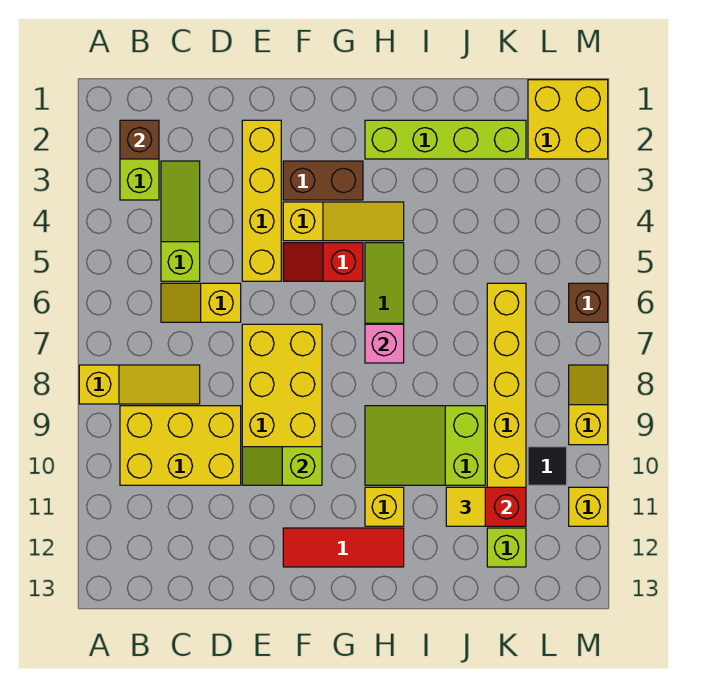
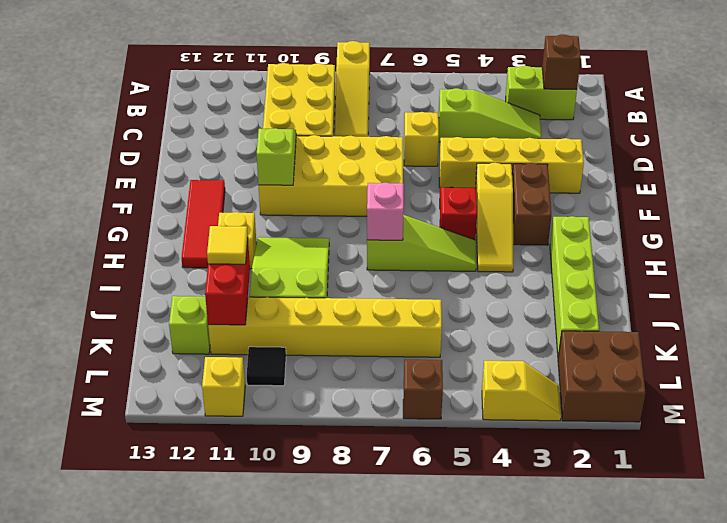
yellow 2x2 brick [528,80,608,159] -> brown 2x2 brick [558,331,646,422]
yellow 1x2 slope [569,365,608,445] -> yellow 1x2 slope moved to [482,361,561,421]

